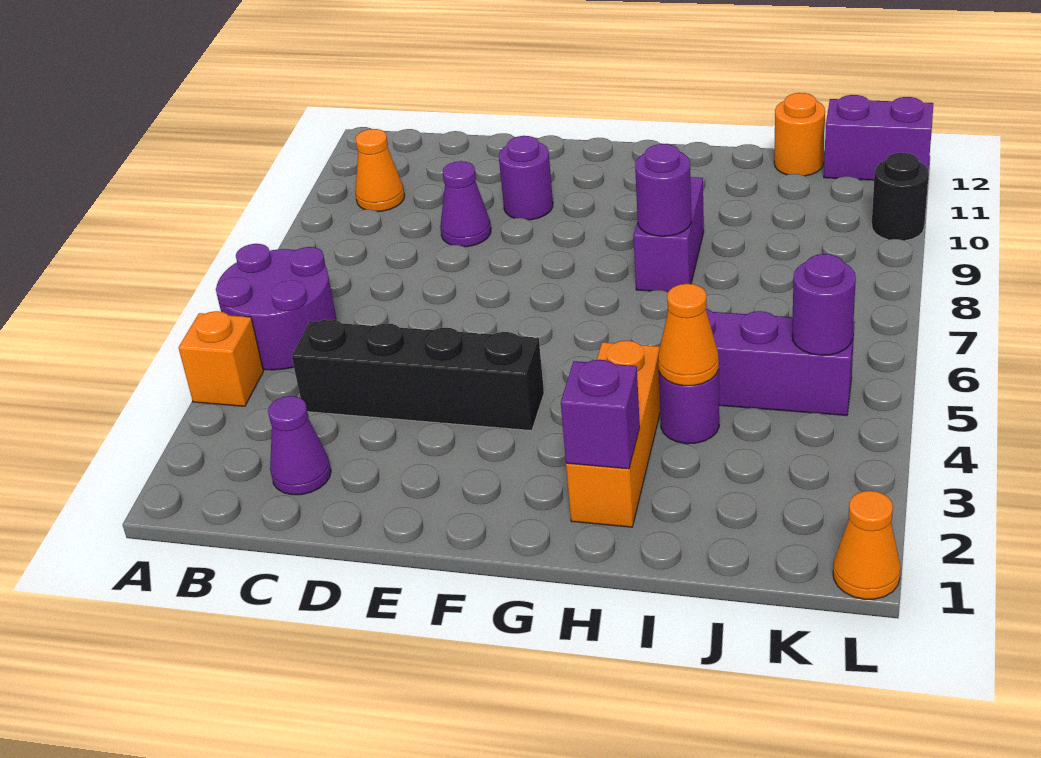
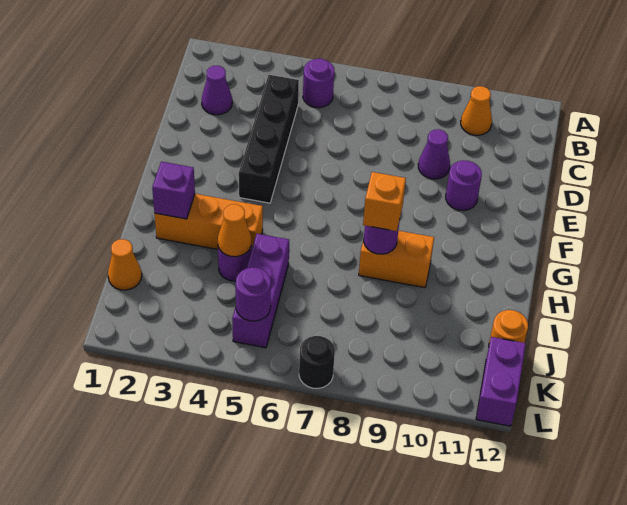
orange 1x1 brick [179,311,263,406] -> orange 1x1 brick moved to [363,172,406,231]
purple 2x2 round brick [216,244,337,370] -> purple 1x1 round brick [303,59,334,108]
purple 1x2 brick [633,177,704,292] -> orange 1x2 brick [359,231,434,288]
orange 1x1 cone [833,491,901,599] -> orange 1x1 cone moved to [108,239,142,290]
black 1x1 round brick [872,153,929,241] -> black 1x1 round brick moved to [299,336,335,389]

